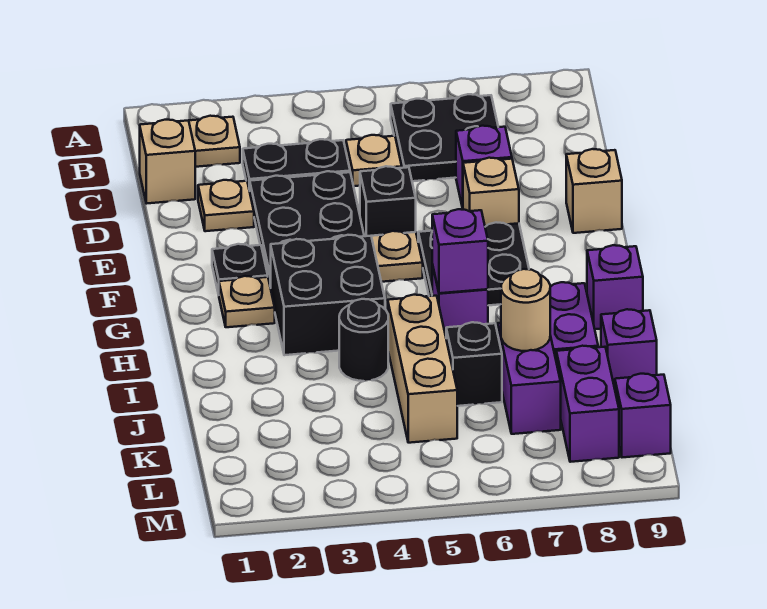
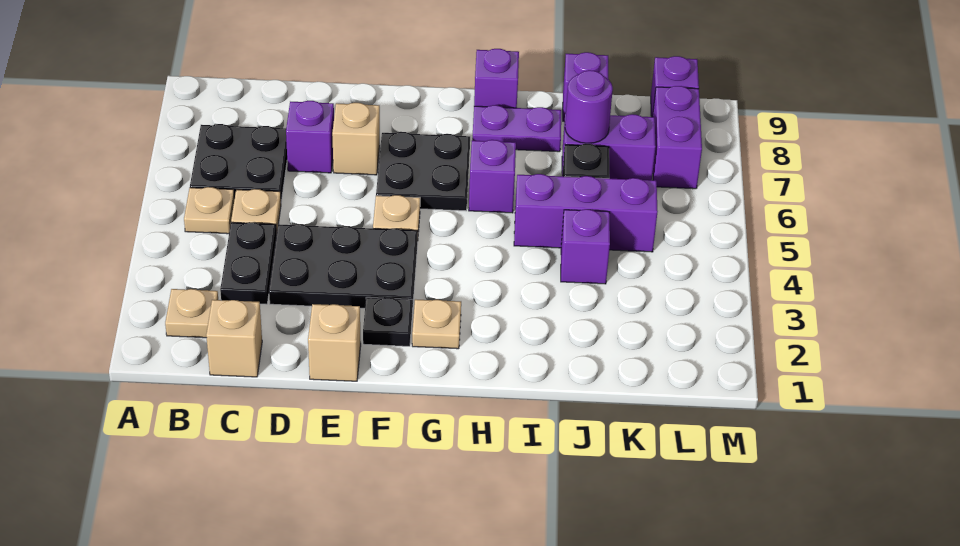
tan 1x1 plate [198,180,254,231] -> tan 1x1 plate moved to [184,187,235,234]
black 1x1 brick [360,166,416,236] -> none
tan 1x1 brick [566,149,622,233] -> tan 1x1 brick moved to [308,304,361,381]
black 2x2 brick [270,235,385,355] -> none
purple 1x1 brick [432,209,488,293] -> purple 1x1 brick moved to [561,209,610,284]
black 1x1 round brick [339,299,388,381] -> none
tan 1x3 brick [388,295,457,443] -> purple 1x3 brick [514,174,658,252]
tan 1x1 round brick [501,269,550,351] -> purple 1x1 round brick [565,70,613,143]
purple 1x2 brick [556,346,619,462] -> purple 1x2 brick turned to [653,86,702,189]

